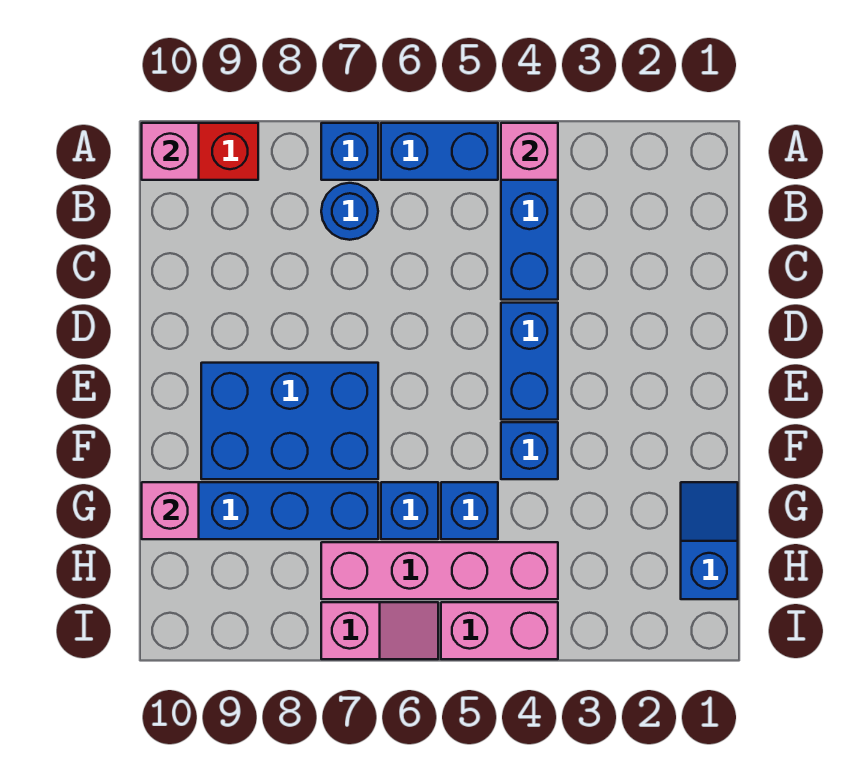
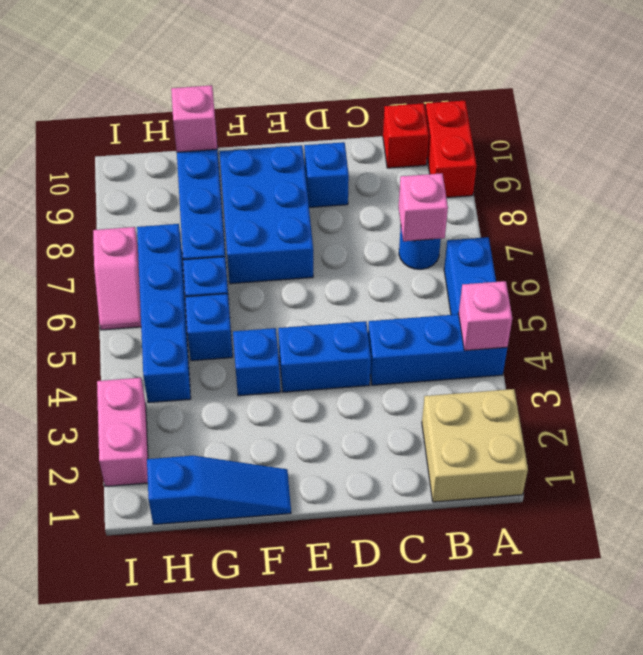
none -> tan 2x2 brick [422,389,528,502]
blue 1x1 brick [321,123,378,180] -> blue 1x1 brick moved to [304,142,349,207]
pink 1x1 brick [142,123,199,180] -> pink 1x1 brick moved to [399,173,448,241]
none -> red 1x1 brick [383,103,429,168]
blue 1x2 slope [681,482,738,599] -> blue 1x3 slope [147,456,291,525]
pink 1x4 brick [321,542,558,599] -> blue 1x4 brick [137,224,191,403]
pink 1x2 brick [441,602,558,659] -> pink 1x2 brick moved to [97,378,148,487]

